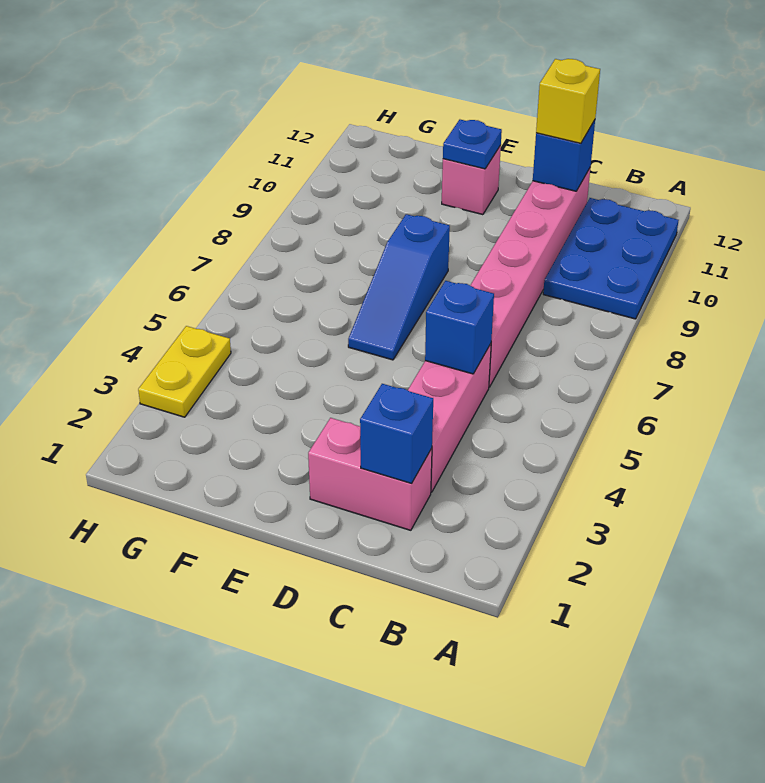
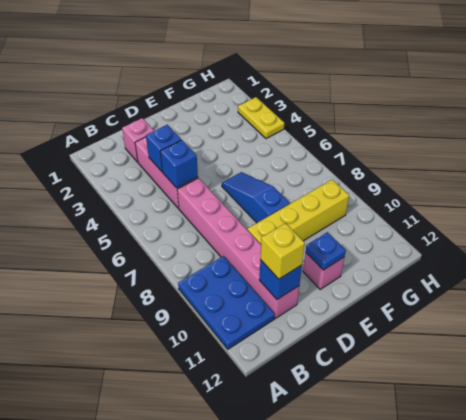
pink 1x2 brick [308,418,432,530] -> pink 1x1 brick [122,118,154,162]
blue 1x1 brick [360,384,433,483] -> blue 1x1 brick moved to [146,125,181,172]
none -> yellow 1x4 brick [248,180,349,244]

